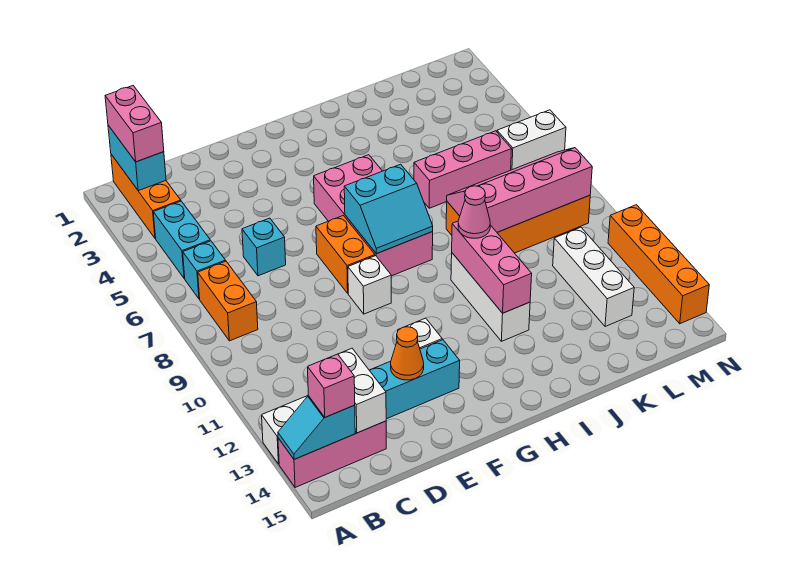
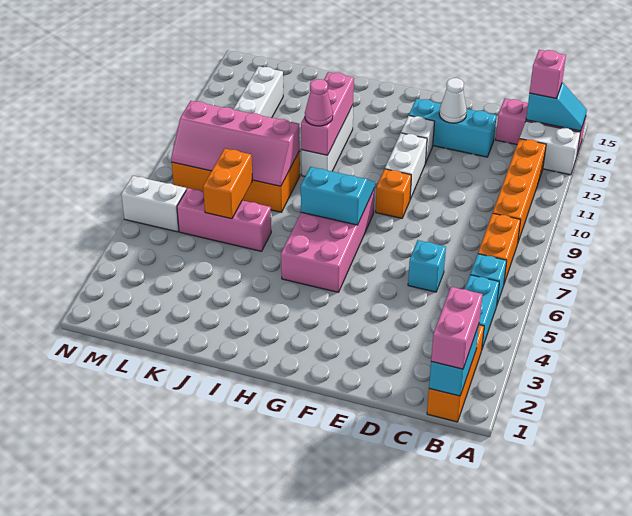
white 1x2 brick [338,348,386,433] -> white 1x2 brick moved to [385,133,427,199]
orange 1x1 cone [391,327,424,380] -> white 1x1 cone [439,78,467,123]
orange 1x2 brick [316,215,375,293] -> orange 1x2 brick moved to [203,149,252,219]
white 1x1 brick [348,256,391,314] -> orange 1x1 brick [376,169,411,218]
orange 1x4 brick [608,205,709,324] -> orange 1x4 brick moved to [493,139,546,242]

